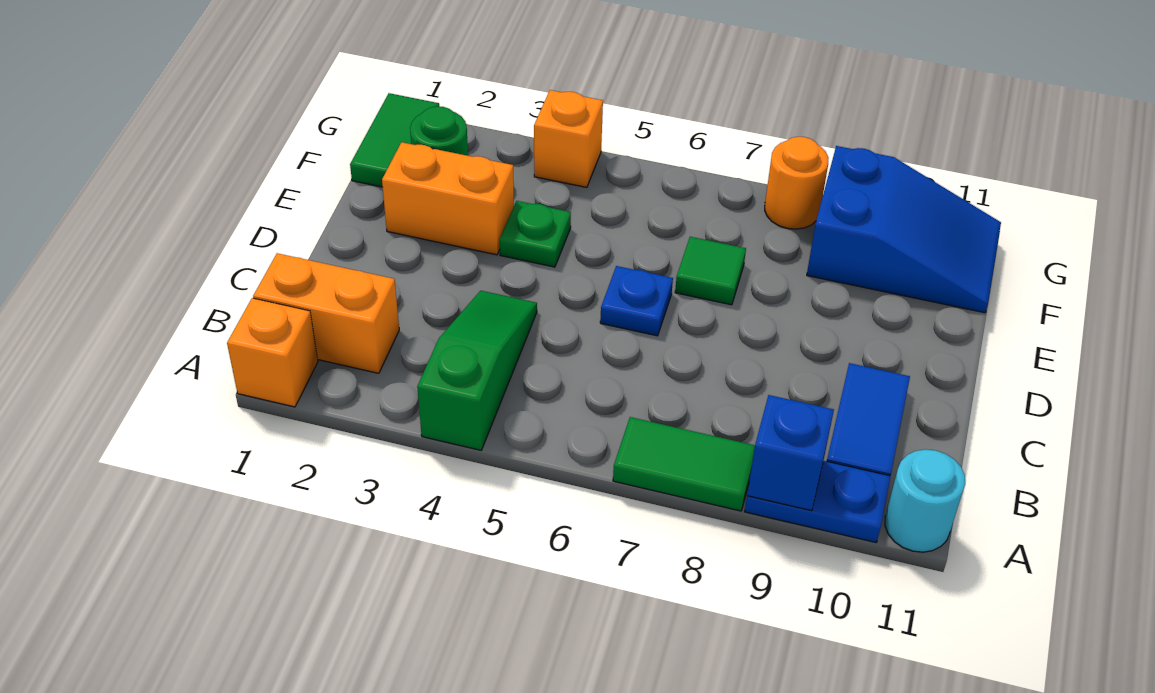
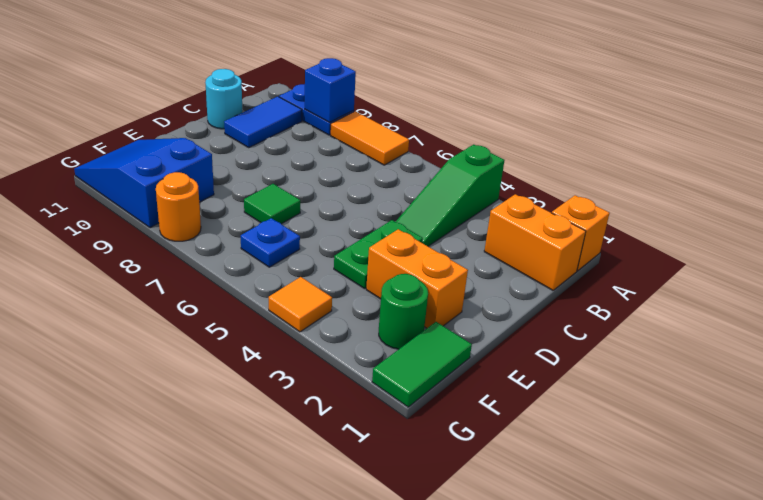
green 1x2 tile [613,417,755,511] -> orange 1x2 tile [330,111,409,165]
cyan 1x1 round brick [885,449,965,552] -> cyan 1x1 round brick moved to [205,69,242,129]
blue 1x1 plate [600,266,673,336] -> blue 1x1 plate moved to [241,218,300,267]
green 1x1 plate [500,201,571,267] -> green 1x2 plate [334,220,423,289]
orange 1x1 brick [534,90,603,187] -> orange 1x1 tile [269,277,332,332]

